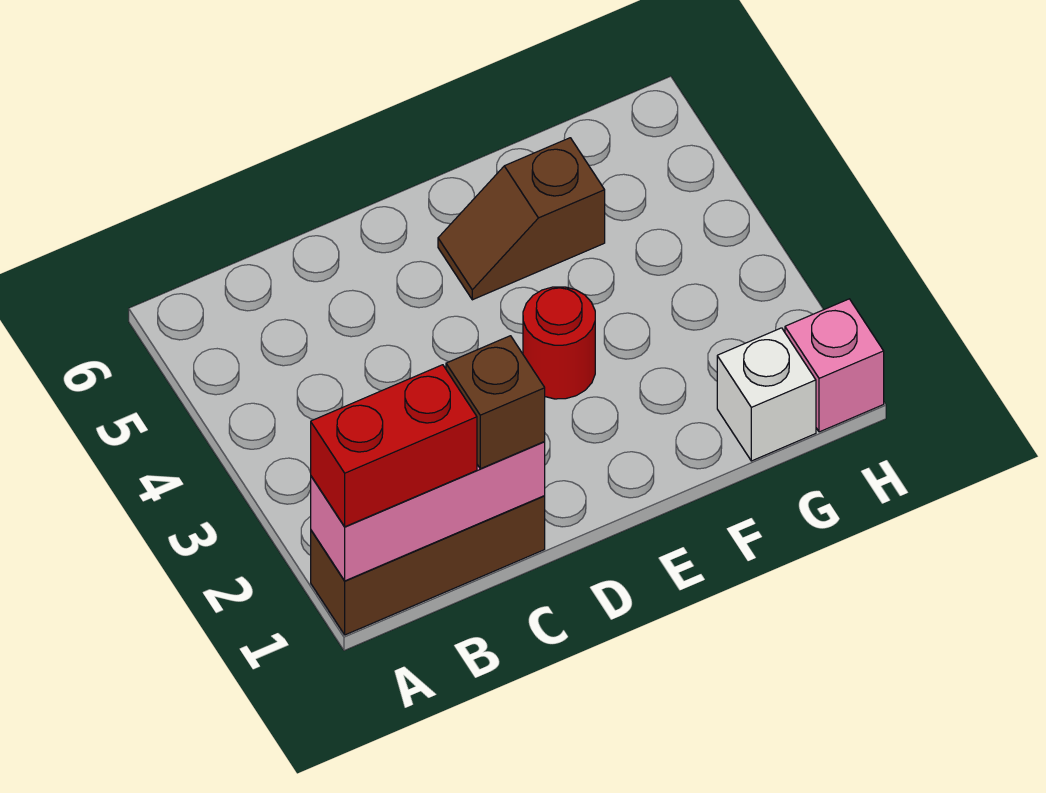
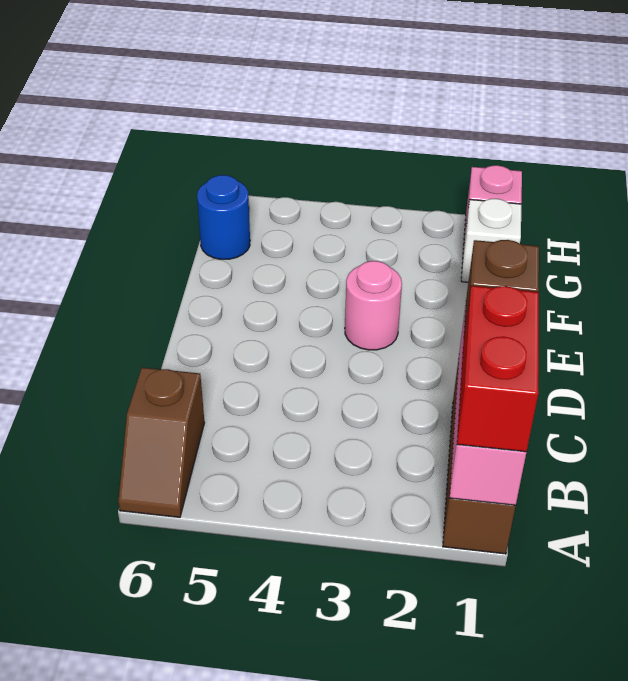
red 1x1 round brick [523,287,595,399] -> pink 1x1 round brick [345,261,402,350]
brown 1x2 slope [438,138,605,300] -> brown 1x2 slope moved to [118,368,205,517]
none -> blue 1x1 round brick [197,175,250,259]

